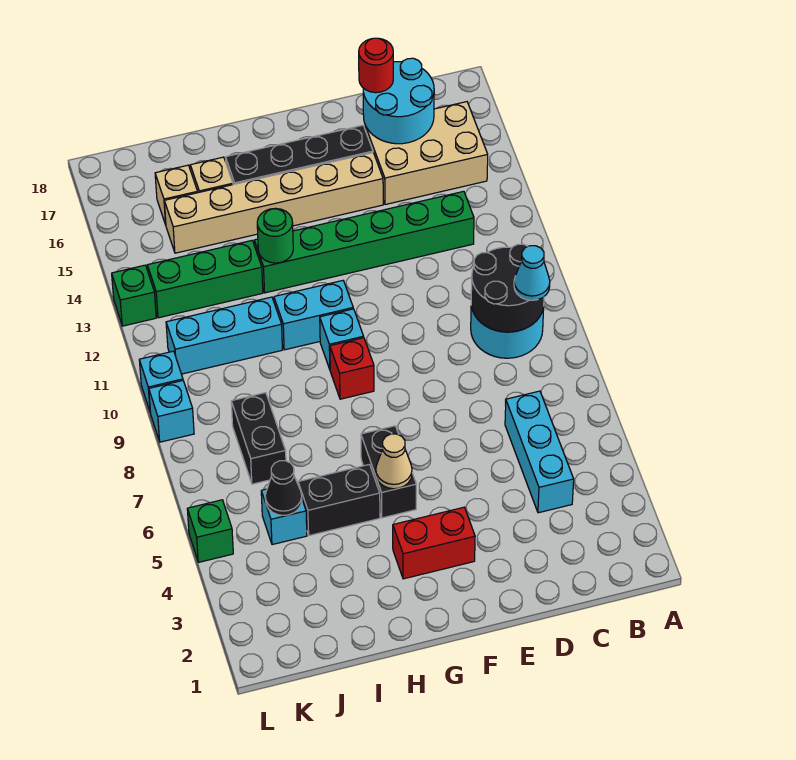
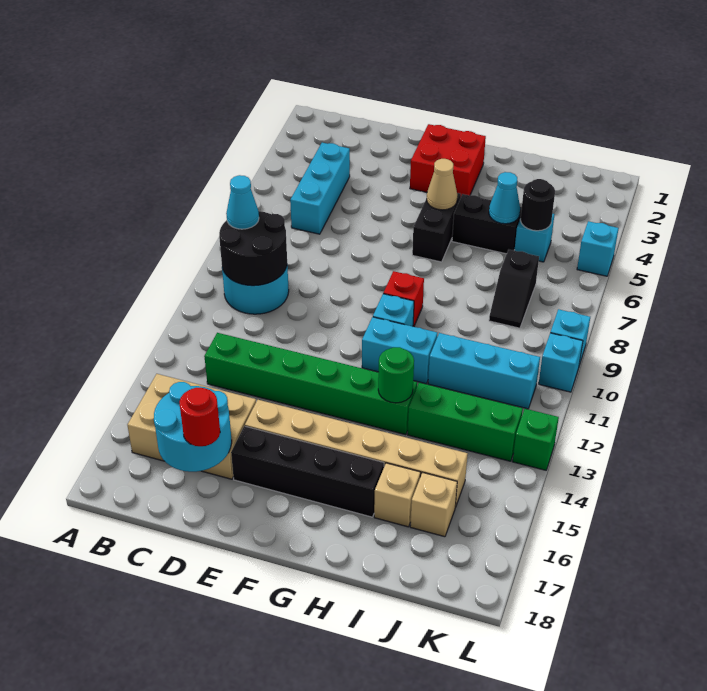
red 1x2 brick [393,507,475,579] -> red 2x2 brick [410,124,486,196]
none -> cyan 1x1 cone [489,172,520,224]
black 1x1 cone [265,461,302,515] -> black 1x1 round brick [520,179,555,231]
black 1x2 brick [231,393,286,484] -> black 1x2 slope [489,250,539,328]
green 1x1 brick [187,500,233,562] -> cyan 1x1 brick [577,221,619,276]

